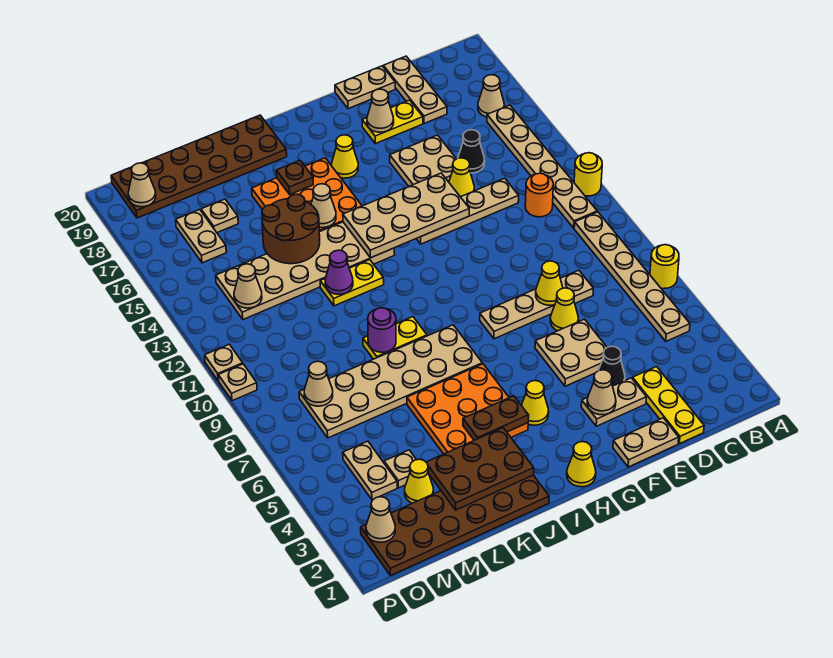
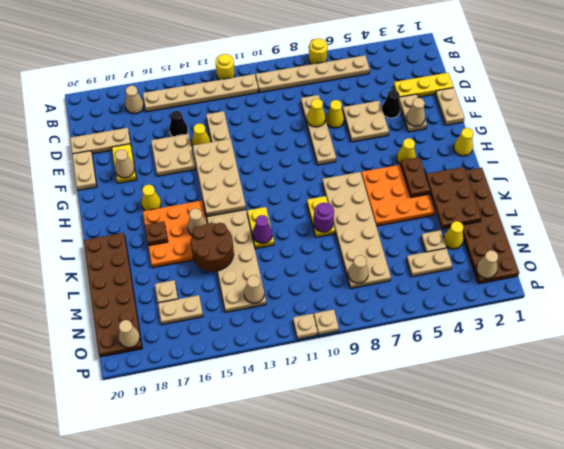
orange 1x1 round brick [525,173,553,217] -> none

